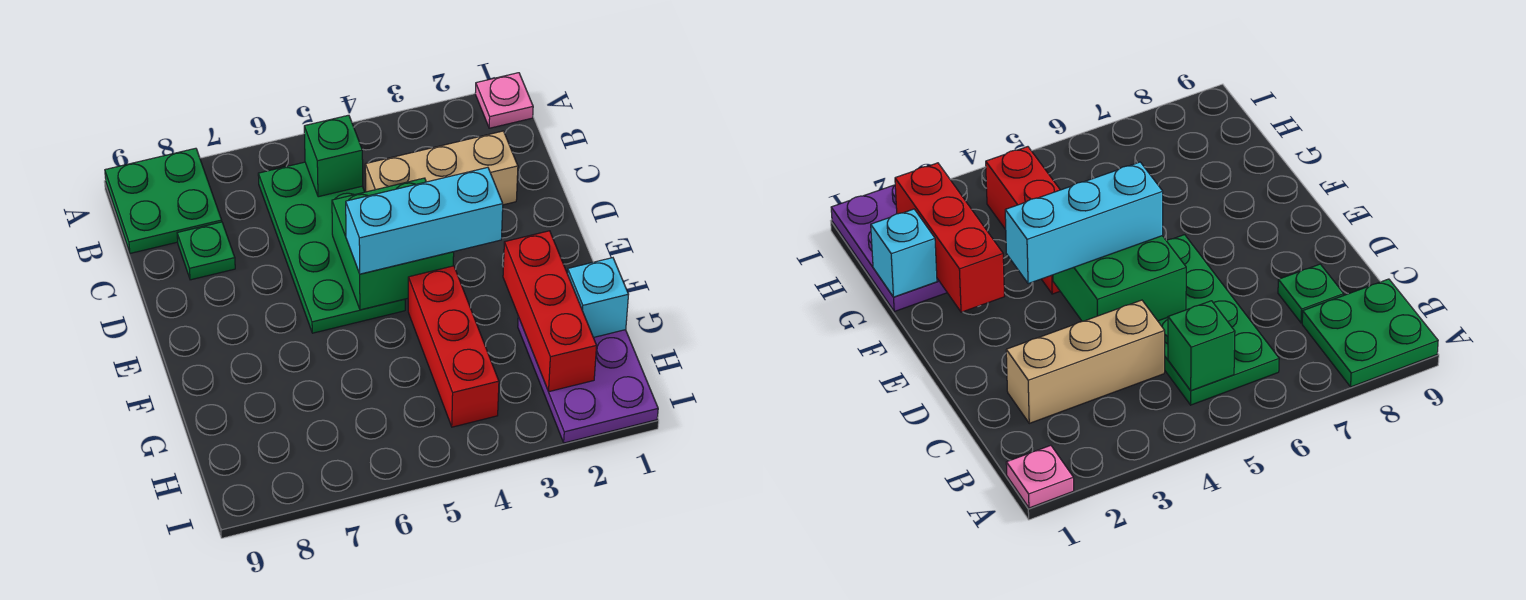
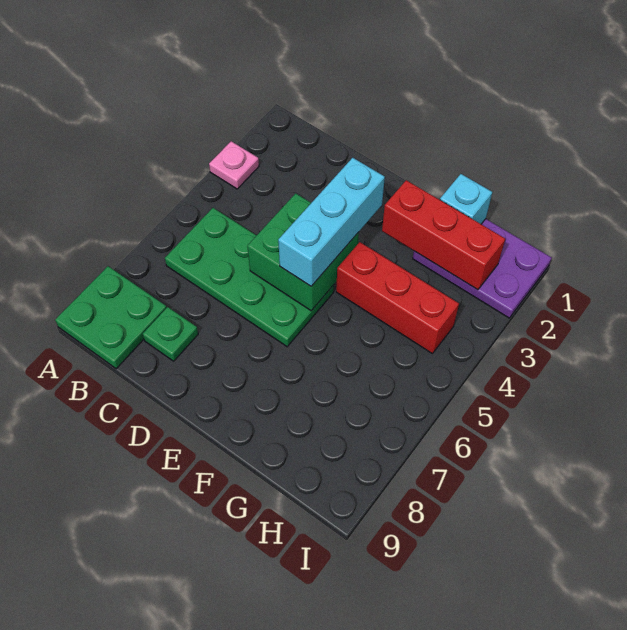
pink 1x1 plate [475,73,533,128] -> pink 1x1 plate moved to [209,141,259,189]
green 1x1 brick [304,115,363,197] -> none
tan 1x3 brick [365,131,518,205] -> none

